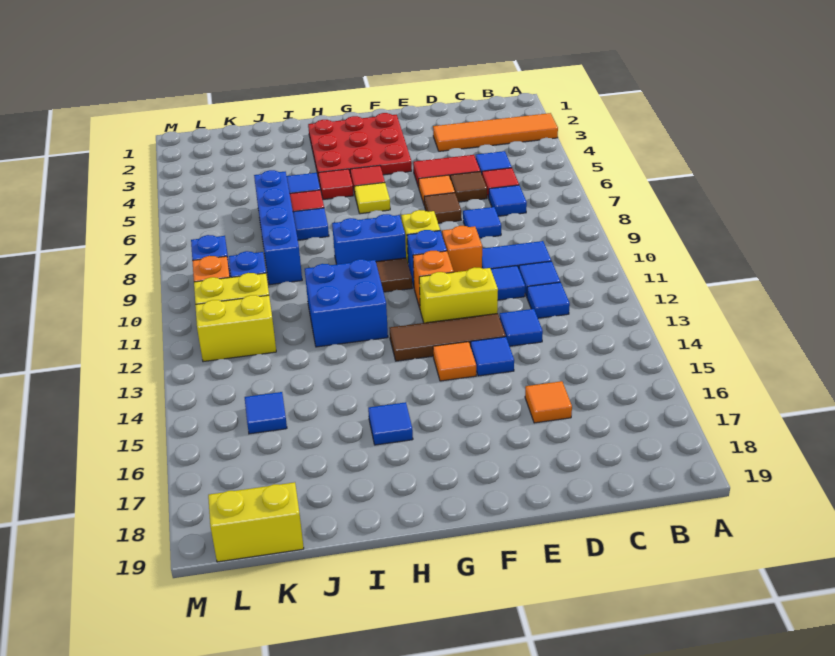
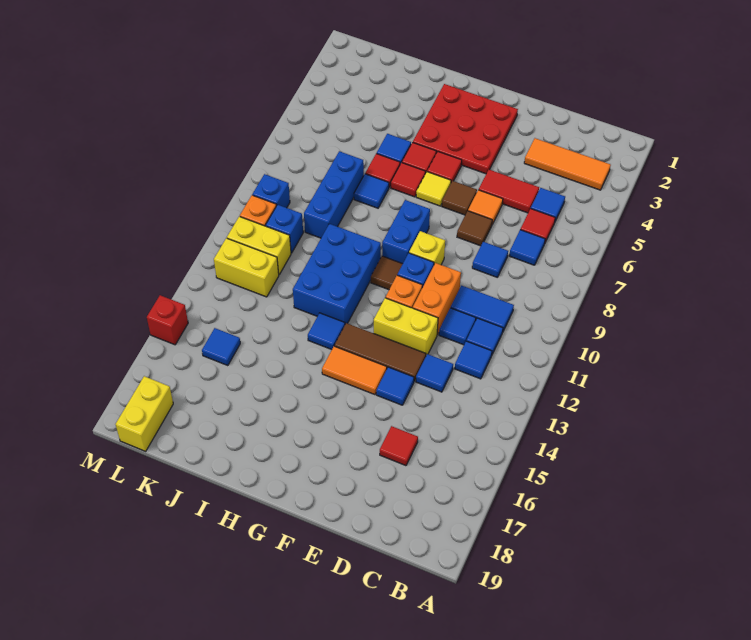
orange 1x4 tile [433,113,558,151] -> orange 1x3 tile [524,138,611,190]
brown 1x1 tile [450,171,487,202] -> brown 1x1 tile moved to [442,181,477,215]
orange 1x1 tile [525,381,572,423] -> red 1x1 tile [380,426,418,466]
orange 1x1 brick [442,226,482,272] -> orange 1x2 brick [413,263,461,335]
orange 1x1 tile [433,342,476,381] -> orange 1x2 tile [322,346,387,395]
blue 1x2 brick [332,214,406,264] -> blue 1x2 brick turned to [382,200,430,264]
none -> red 1x1 tile [391,163,426,197]
blue 2x2 brick [305,259,388,347] -> blue 2x3 brick [293,224,381,324]
blue 1x1 tile [368,402,413,445] -> blue 1x1 tile moved to [308,313,345,350]
blue 1x4 brick [254,170,302,285] -> blue 1x3 brick [304,151,364,238]
yellow 1x2 brick [208,482,304,562] -> yellow 1x2 brick turned to [116,376,173,451]
none -> red 1x1 brick [147,295,188,345]

